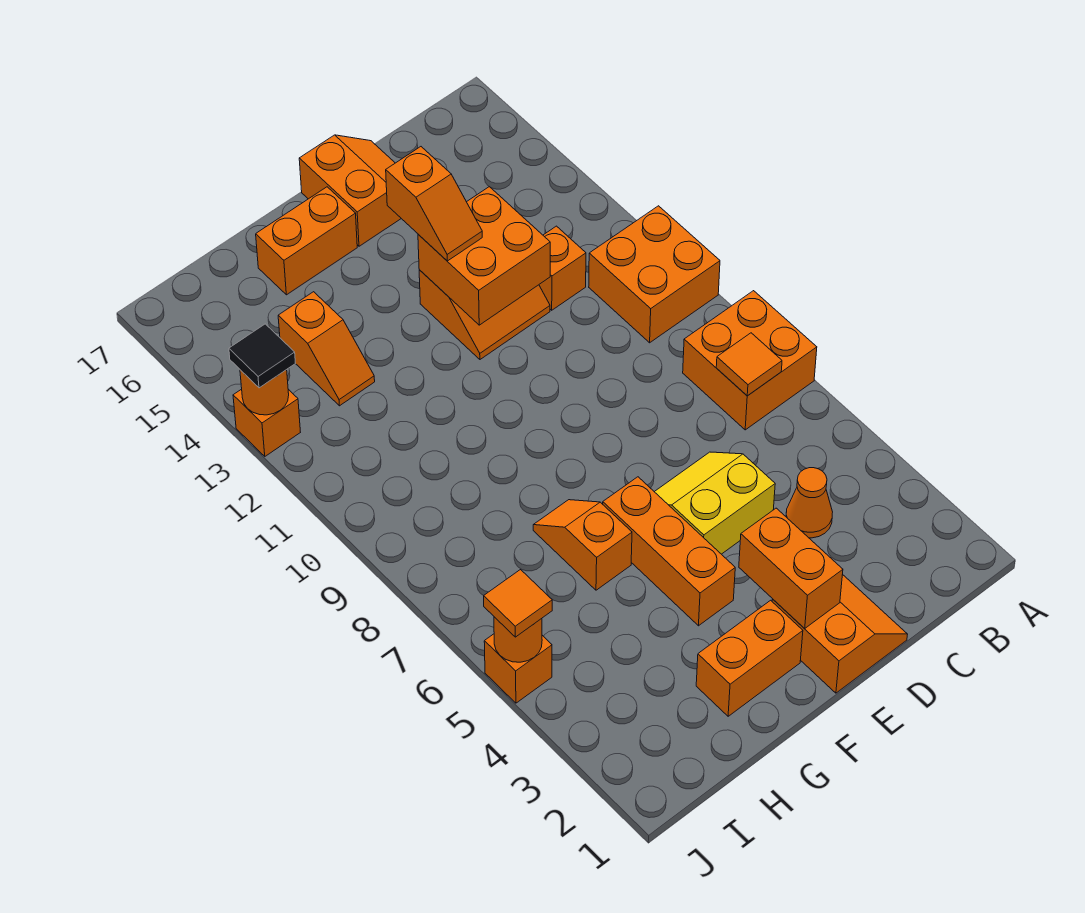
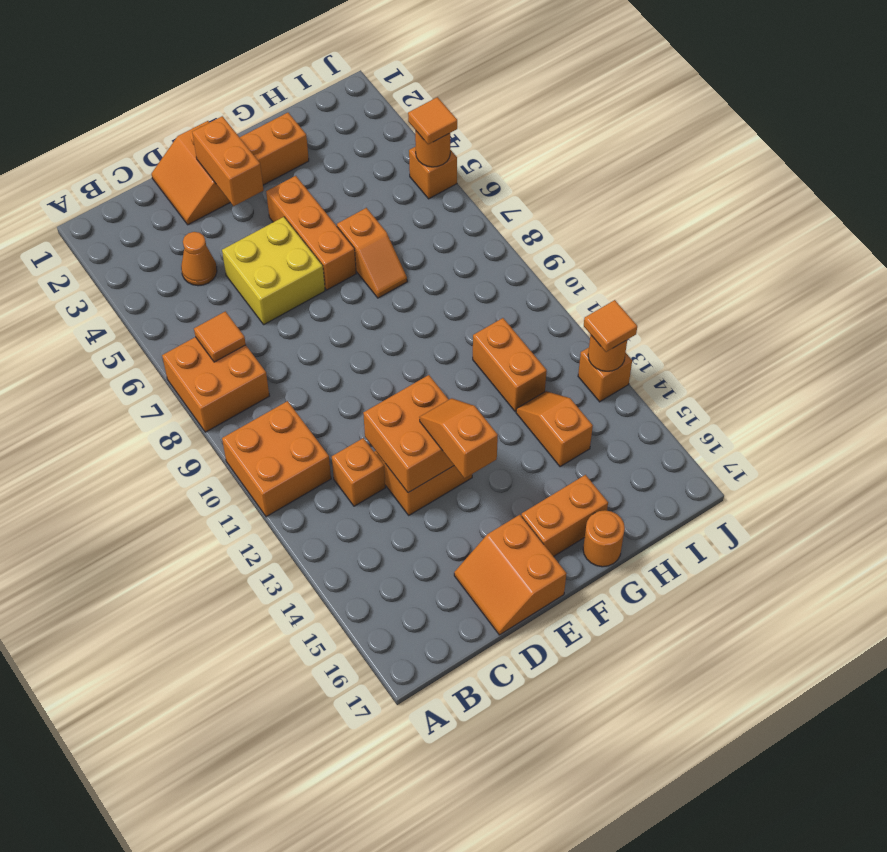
yellow 2x2 slope [655,452,775,554] -> yellow 2x2 brick [222,217,325,324]
none -> orange 1x1 round brick [583,510,625,567]
none -> orange 1x2 brick [473,318,547,411]
black 1x1 tile [229,324,296,388] -> orange 1x1 tile [584,300,637,352]

